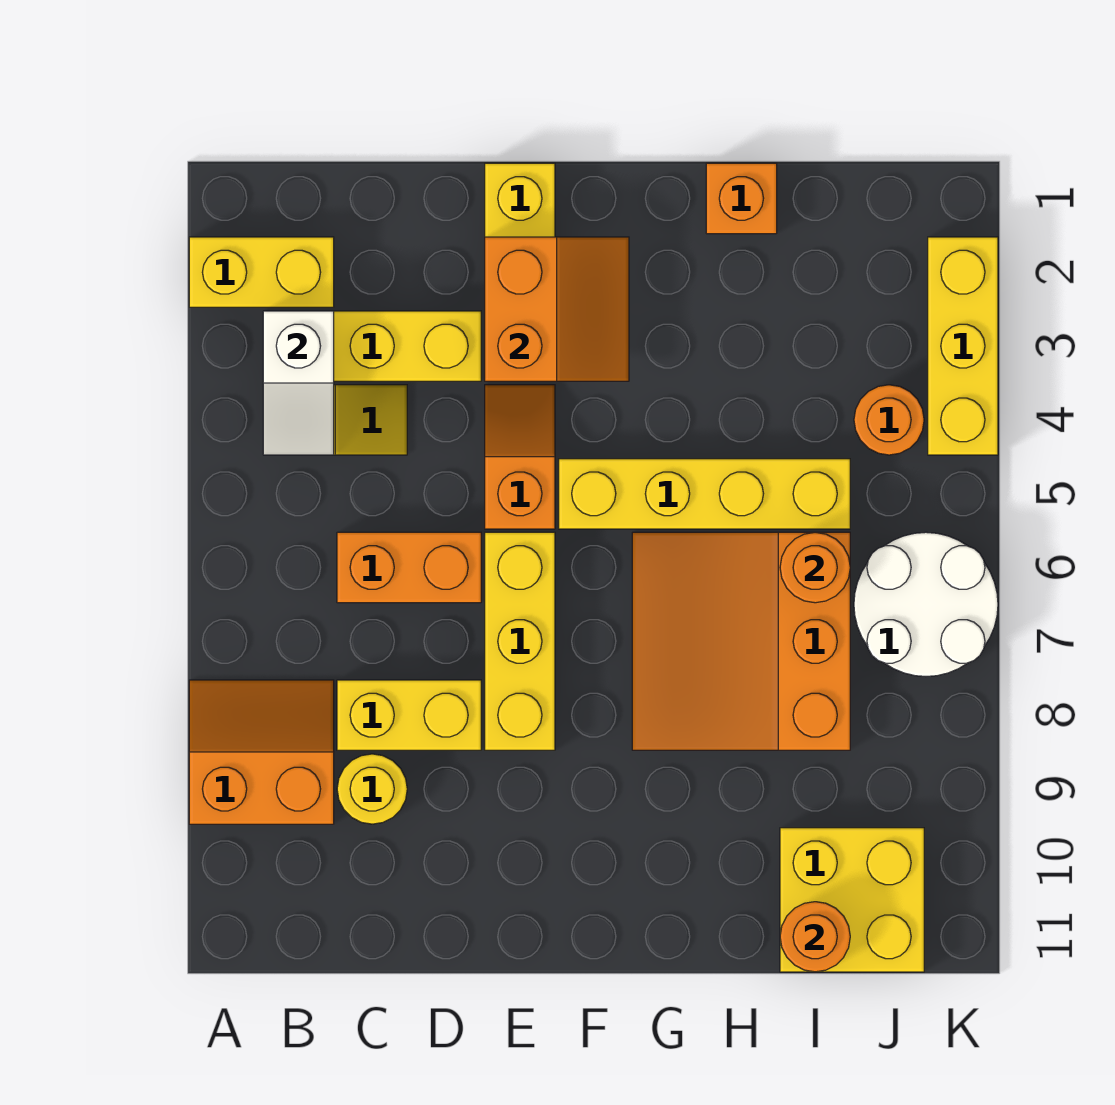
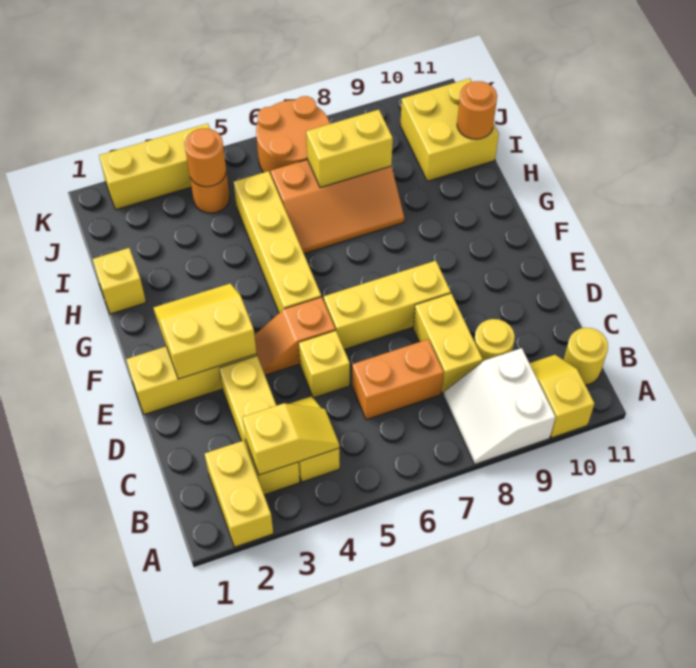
orange 2x2 slope [189,680,334,824] -> white 2x2 slope [443,348,555,464]
none -> yellow 1x2 slope [530,355,594,438]
white 1x2 slope [263,311,334,455] -> yellow 1x2 slope [243,403,339,475]
none -> yellow 1x1 round brick [564,328,608,385]
orange 1x2 brick [337,532,481,603] -> orange 1x2 brick turned to [352,339,444,420]
none -> yellow 1x1 brick [299,330,350,398]
orange 2x2 slope [485,237,629,381] -> yellow 2x2 slope [154,284,256,379]
orange 3x3 slope [632,532,850,750] -> orange 2x3 slope [271,160,404,254]
orange 1x1 brick [706,163,777,234] -> yellow 1x1 brick [93,248,146,314]
orange 1x1 round brick [780,532,850,603] -> orange 1x1 round brick moved to [185,128,226,187]
none -> yellow 1x2 brick [306,110,393,188]
white 2x2 round brick [854,532,998,676] -> orange 2x2 round brick [256,96,330,175]

